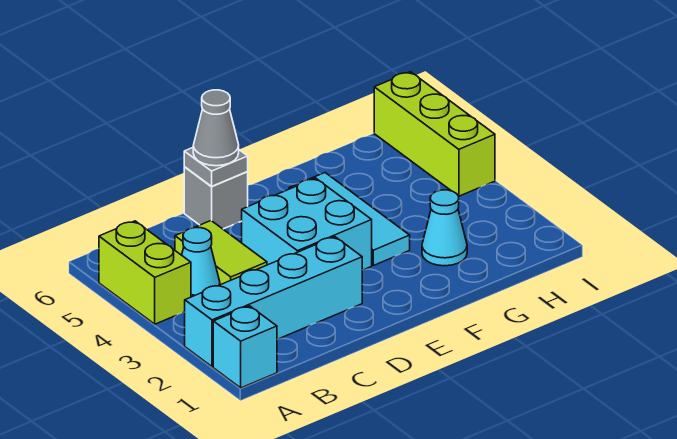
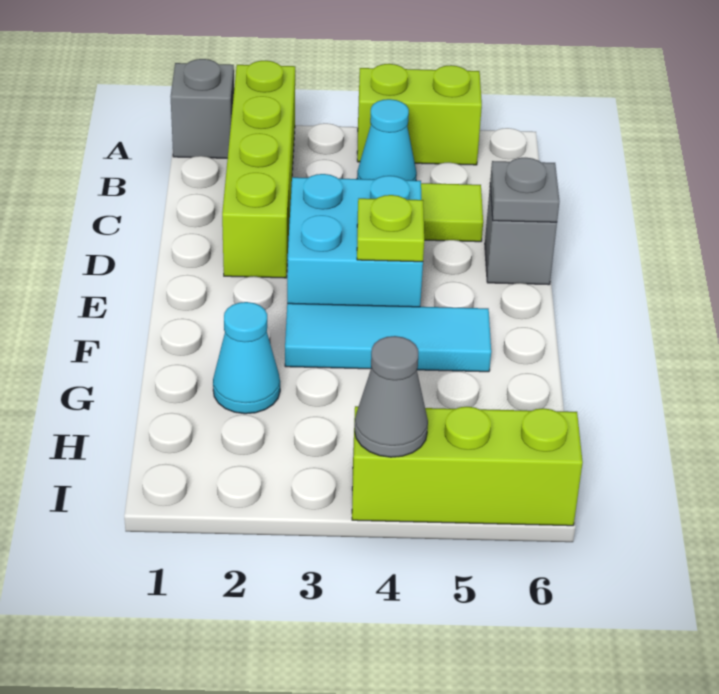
cyan 1x1 brick [213,306,277,388] -> grey 1x1 brick [171,59,234,158]
cyan 1x4 brick [185,237,362,367] -> lime 1x4 brick [222,61,295,278]
grey 1x1 cone [193,90,239,166] -> grey 1x1 cone moved to [355,336,428,457]
none -> lime 1x1 plate [357,195,424,262]

